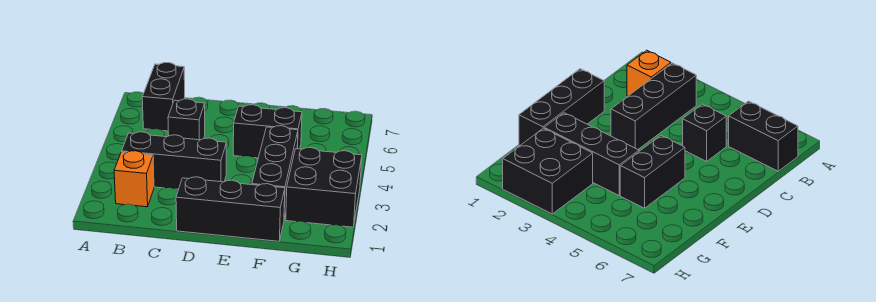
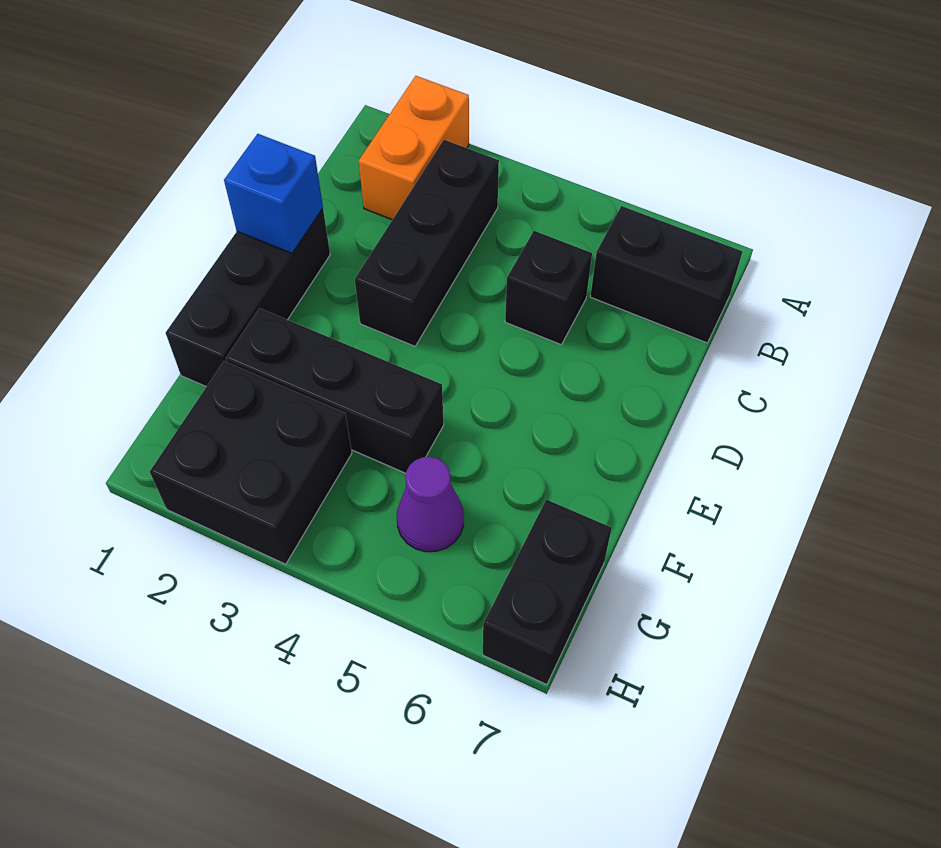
orange 1x1 brick [114,151,154,207] -> orange 1x2 brick [359,76,469,220]
none -> blue 1x1 brick [224,134,323,253]
black 1x2 brick [233,105,302,158] -> black 1x2 brick moved to [483,499,612,685]
none -> purple 1x1 cone [397,457,464,552]

